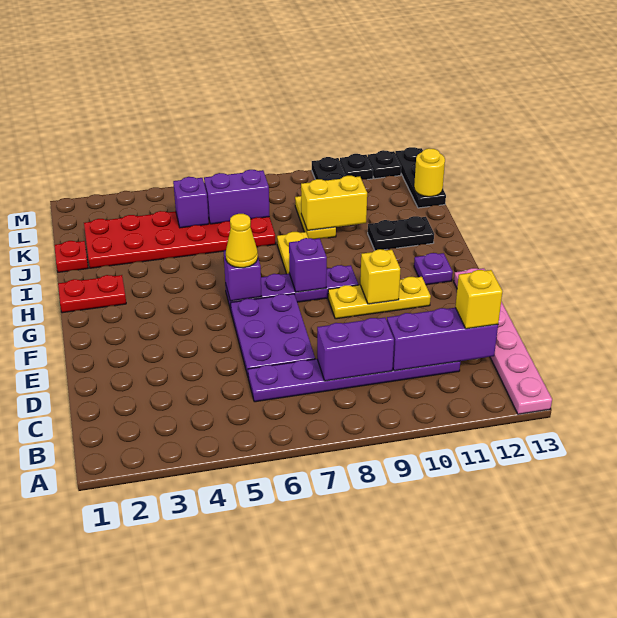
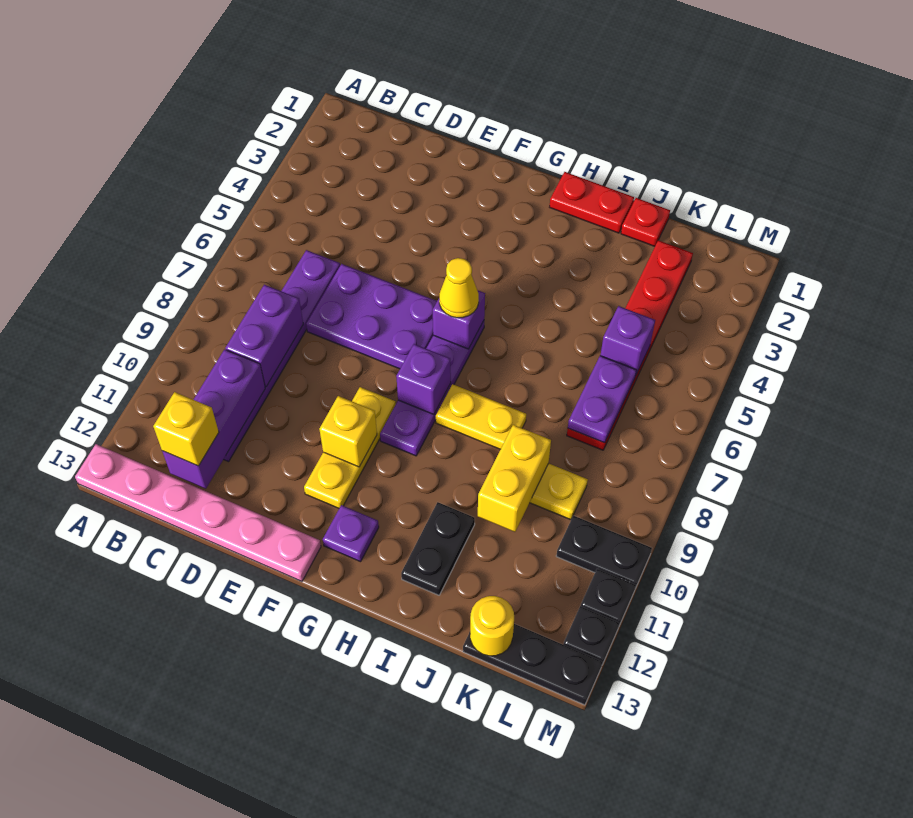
red 1x2 plate [58,275,126,313] -> red 1x2 plate turned to [550,172,634,233]
red 2x6 plate [84,211,276,268] -> red 1x6 plate [567,240,693,450]
purple 1x2 brick [204,170,270,224] -> purple 1x2 plate [568,356,636,443]

